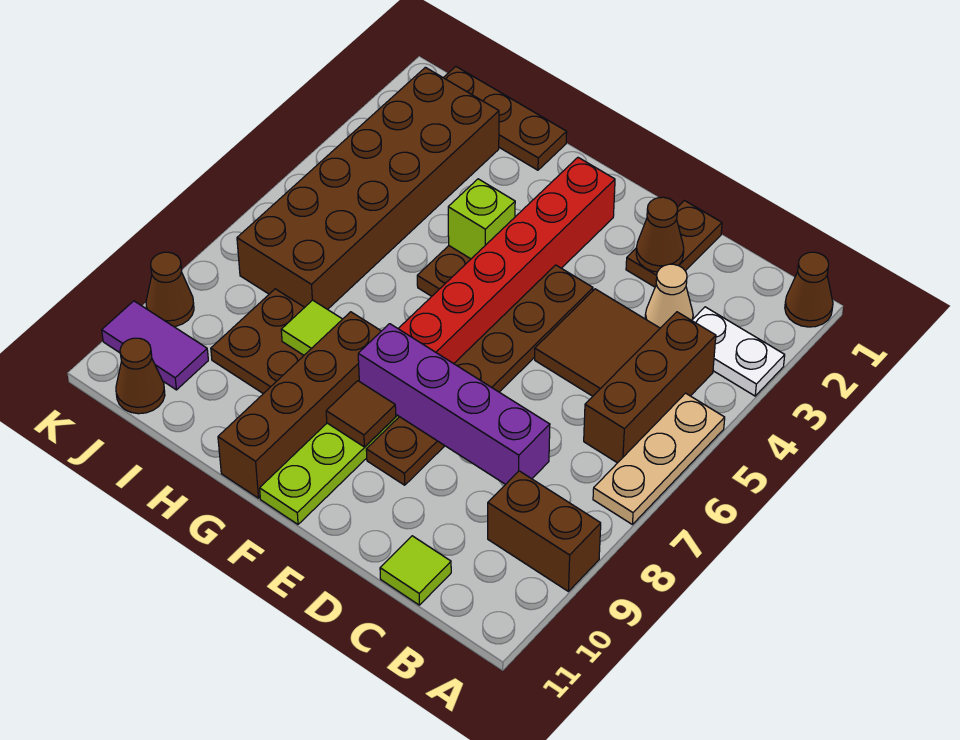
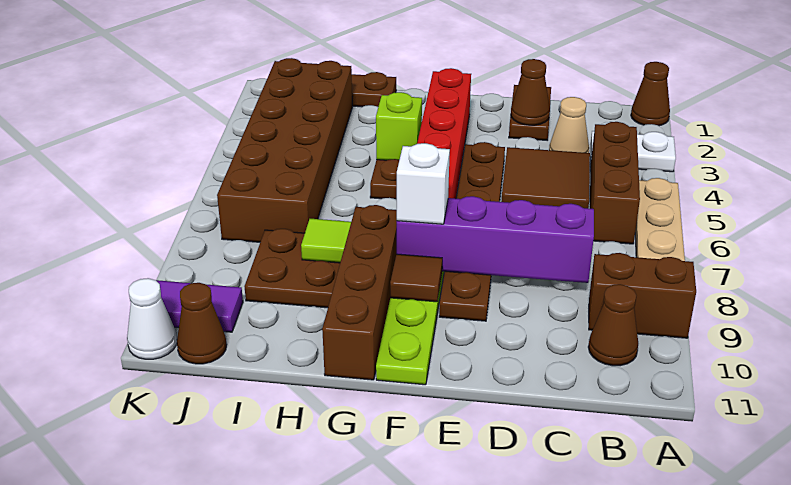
lime 1x1 tile [380,536,451,605] -> none
none -> white 1x1 brick [397,143,450,224]
brown 1x1 cone [146,252,194,327] -> brown 1x1 cone moved to [588,284,638,366]
none -> white 1x1 cone [127,278,177,359]

